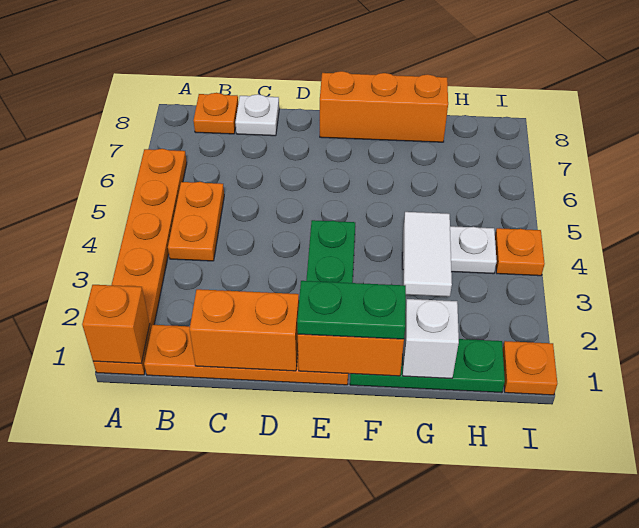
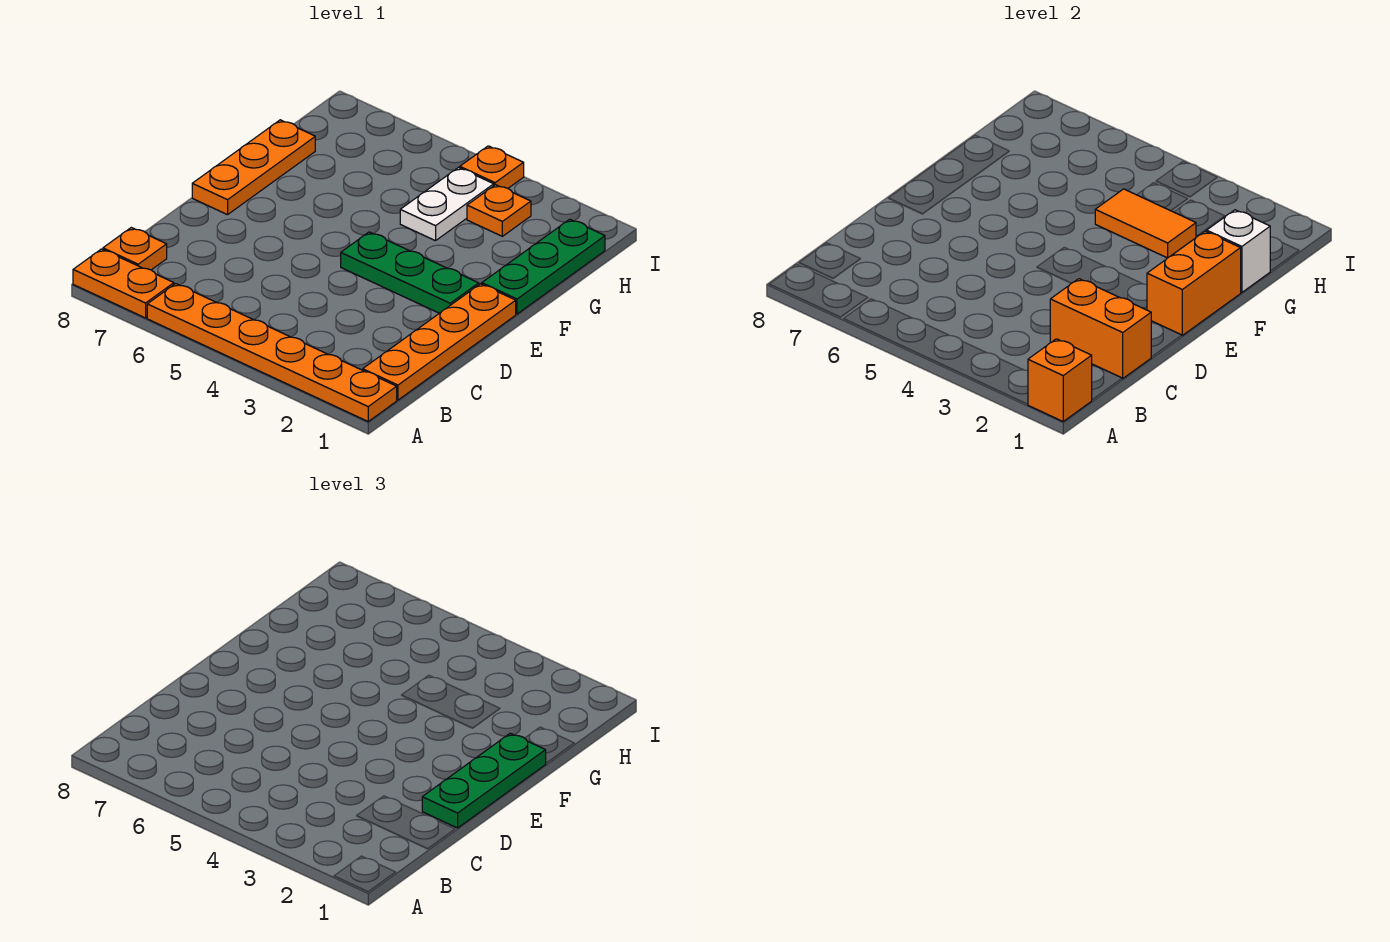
orange 1x2 plate [168,182,224,261] -> orange 1x2 plate moved to [73,249,174,318]
orange 1x2 brick [189,289,299,371] -> orange 1x2 brick turned to [1050,279,1151,378]
white 1x1 plate [235,94,279,136] -> none
green 1x2 plate [297,281,406,339] -> green 1x3 plate [422,733,546,828]
orange 1x3 brick [320,71,448,142] -> orange 1x3 plate [192,120,315,215]
white 1x2 tile [403,212,452,297] -> orange 1x2 tile [1095,189,1196,258]
orange 1x1 plate [503,341,557,395] -> orange 1x1 plate moved to [467,185,531,236]

